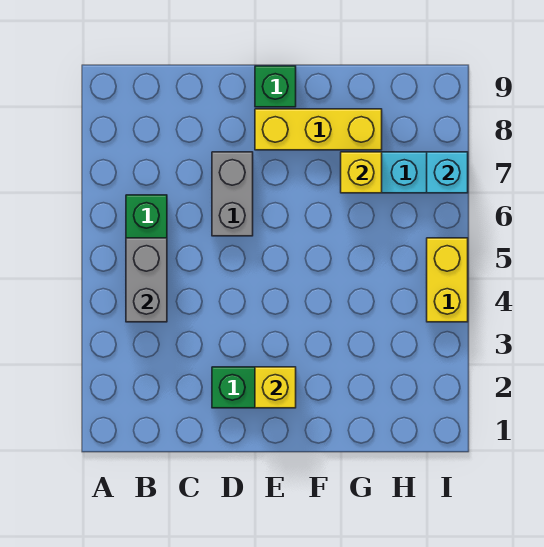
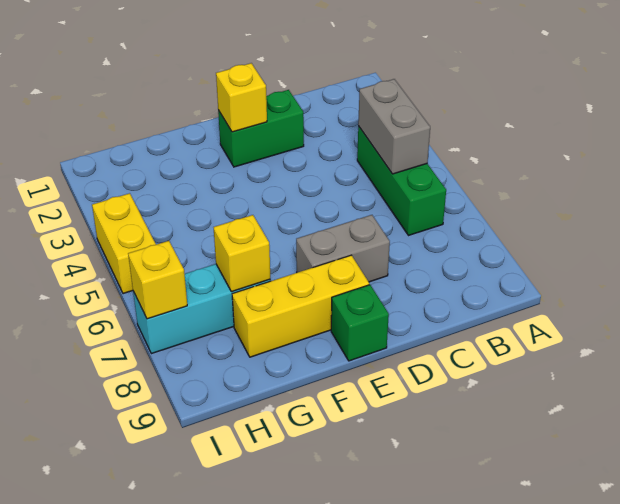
grey 1x2 brick [212,152,253,236] -> grey 1x2 brick turned to [296,215,390,282]
cyan 1x1 brick [427,152,468,193] -> yellow 1x1 brick [128,241,187,319]

